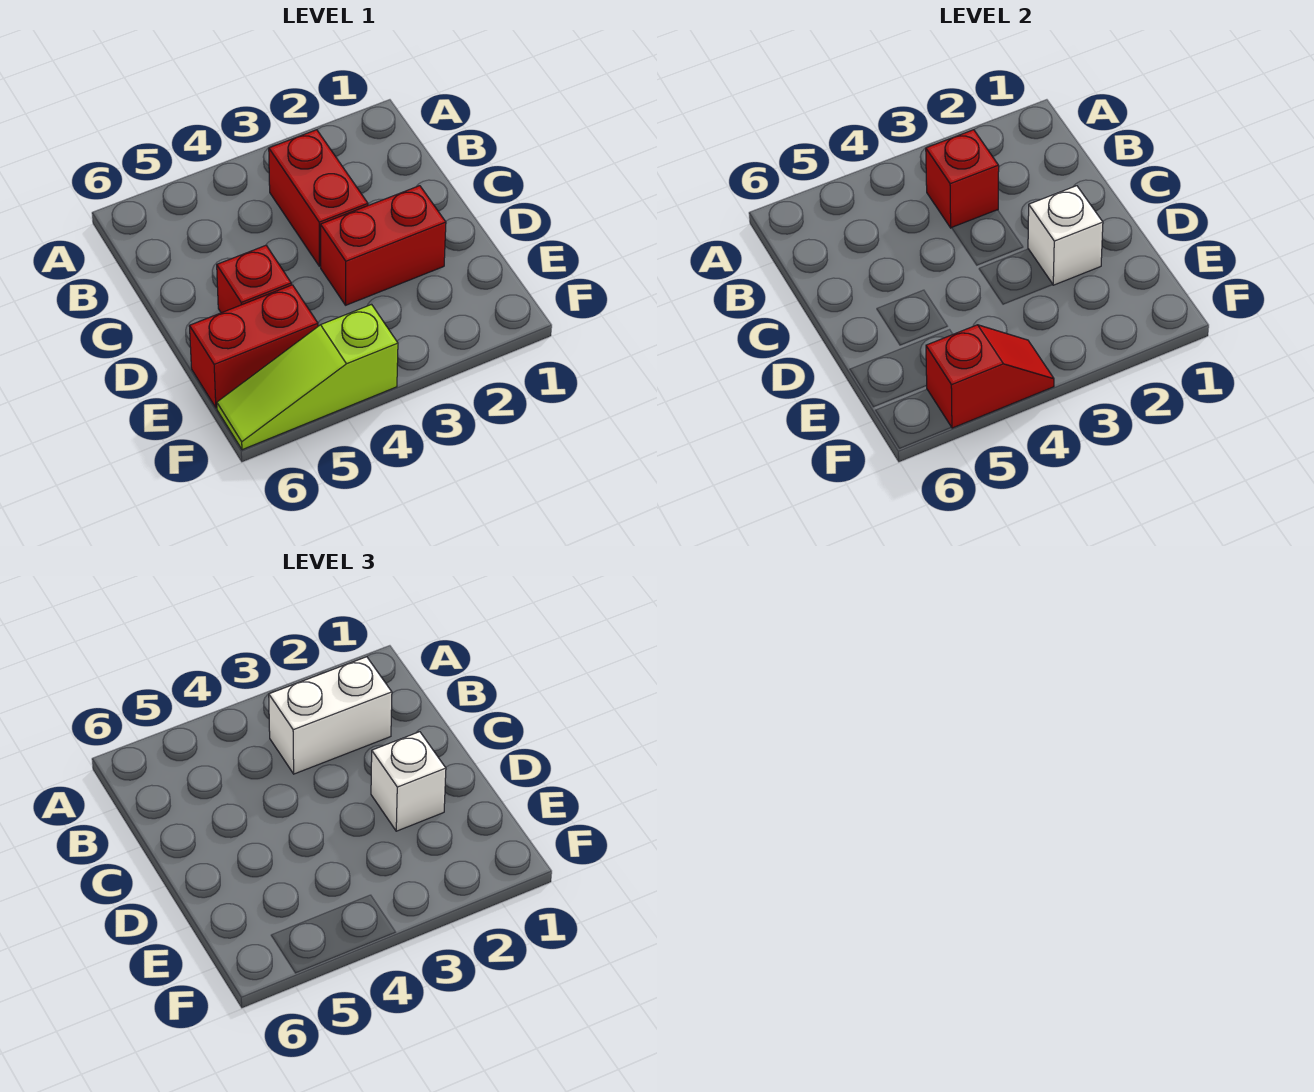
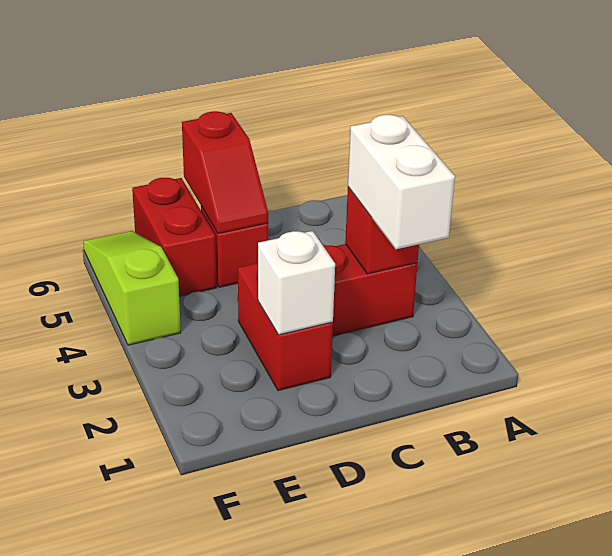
white 1x1 brick [371,732,446,831] -> none
red 1x2 slope [926,325,1054,428] -> red 1x2 slope moved to [182,111,268,234]

